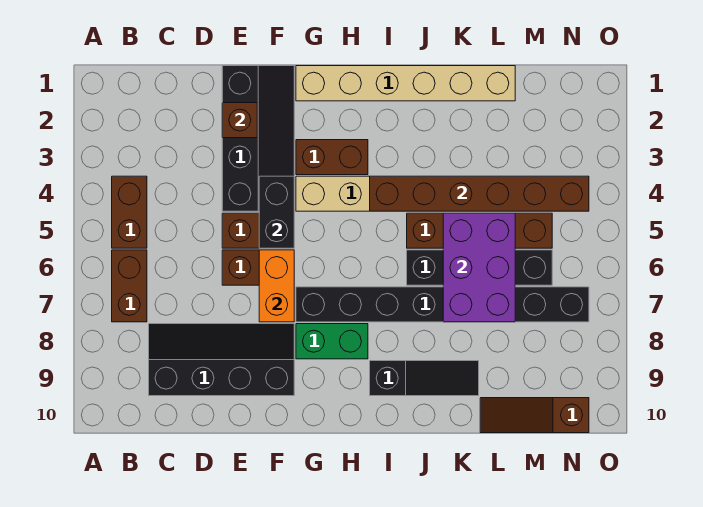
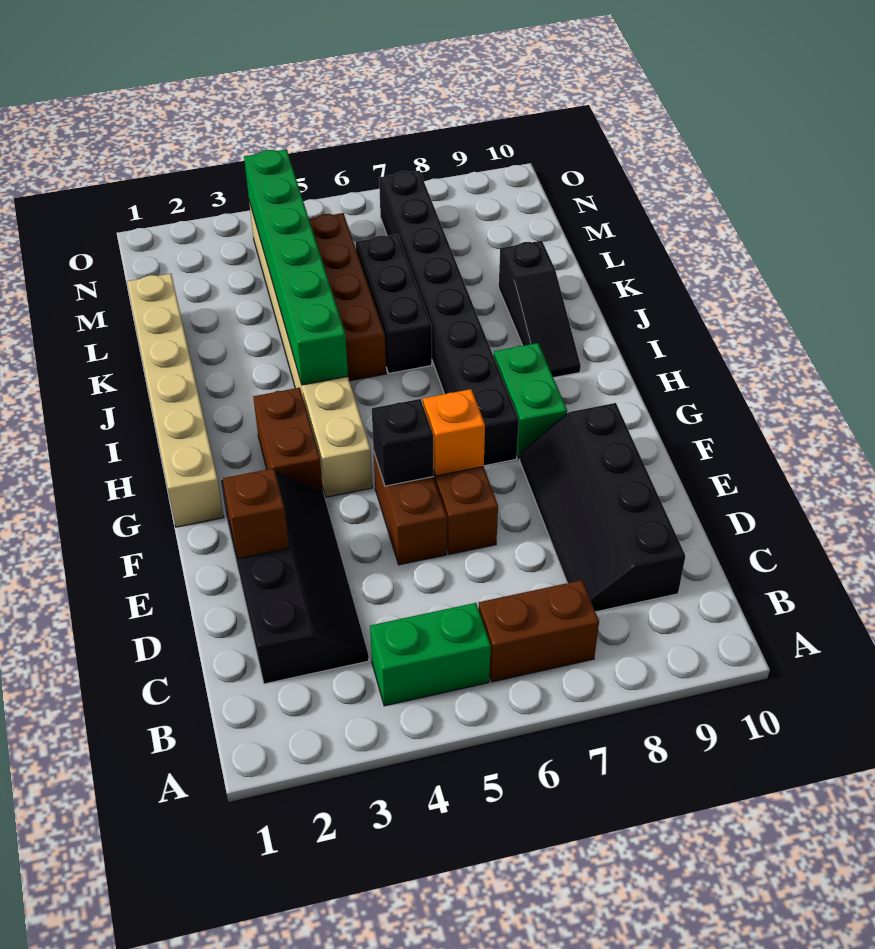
brown 1x2 brick [112,176,147,248] -> green 1x2 brick [370,603,491,706]
black 2x4 slope [222,66,294,211] -> black 2x4 slope turned to [220,473,369,684]
black 1x2 brick [259,176,294,248] -> black 1x1 brick [372,399,433,486]
orange 1x2 brick [259,250,294,322] -> orange 1x1 brick [423,389,485,476]
brown 1x6 brick [370,176,589,211] -> green 1x6 brick [244,149,348,385]
black 1x3 slope [370,361,479,396] -> black 1x3 slope turned to [499,241,581,378]
black 1x4 brick [407,250,552,285] -> black 1x3 brick [356,234,432,373]
purple 2x3 brick [443,213,515,322] -> none
brown 1x3 slope [480,398,589,433] -> none

